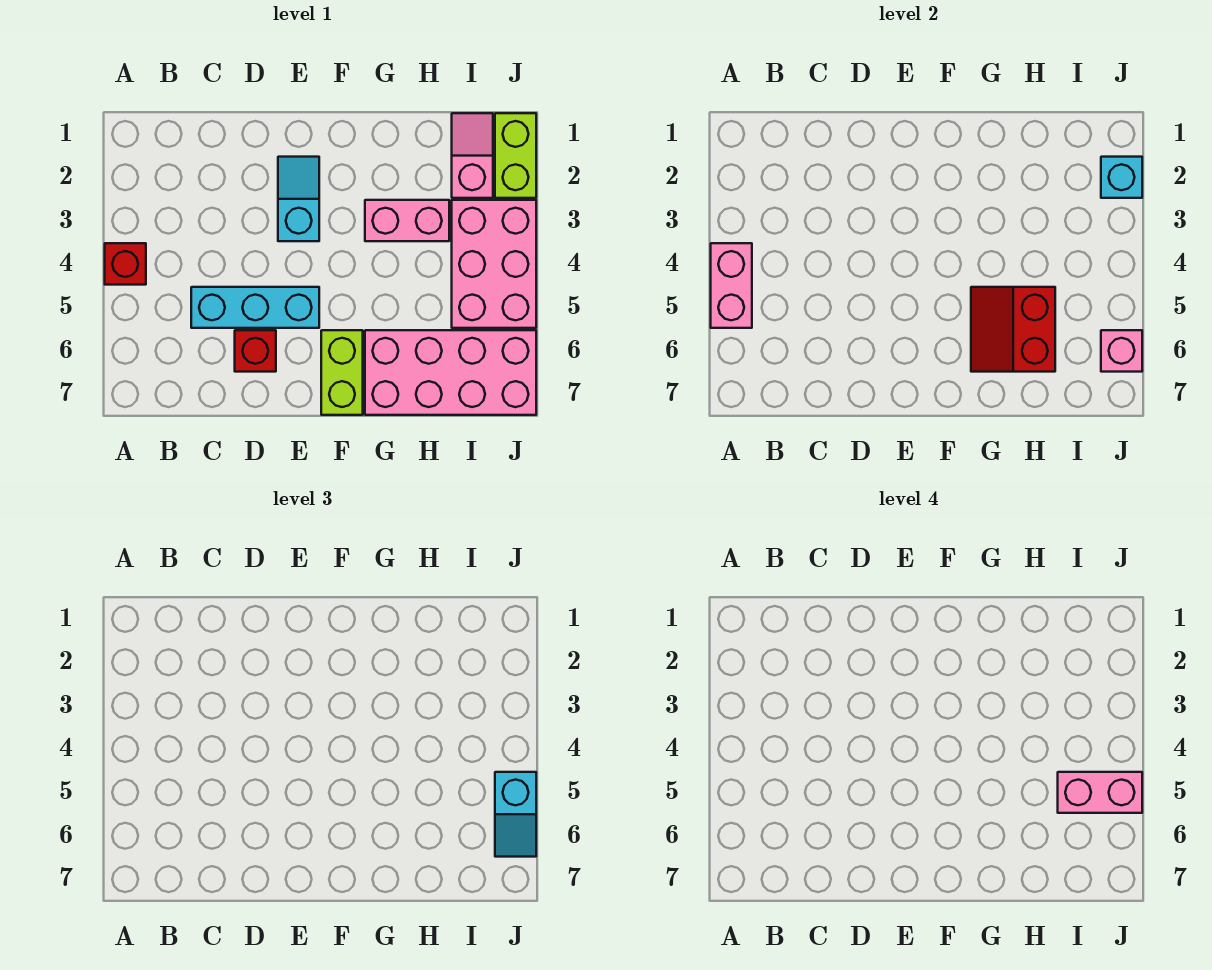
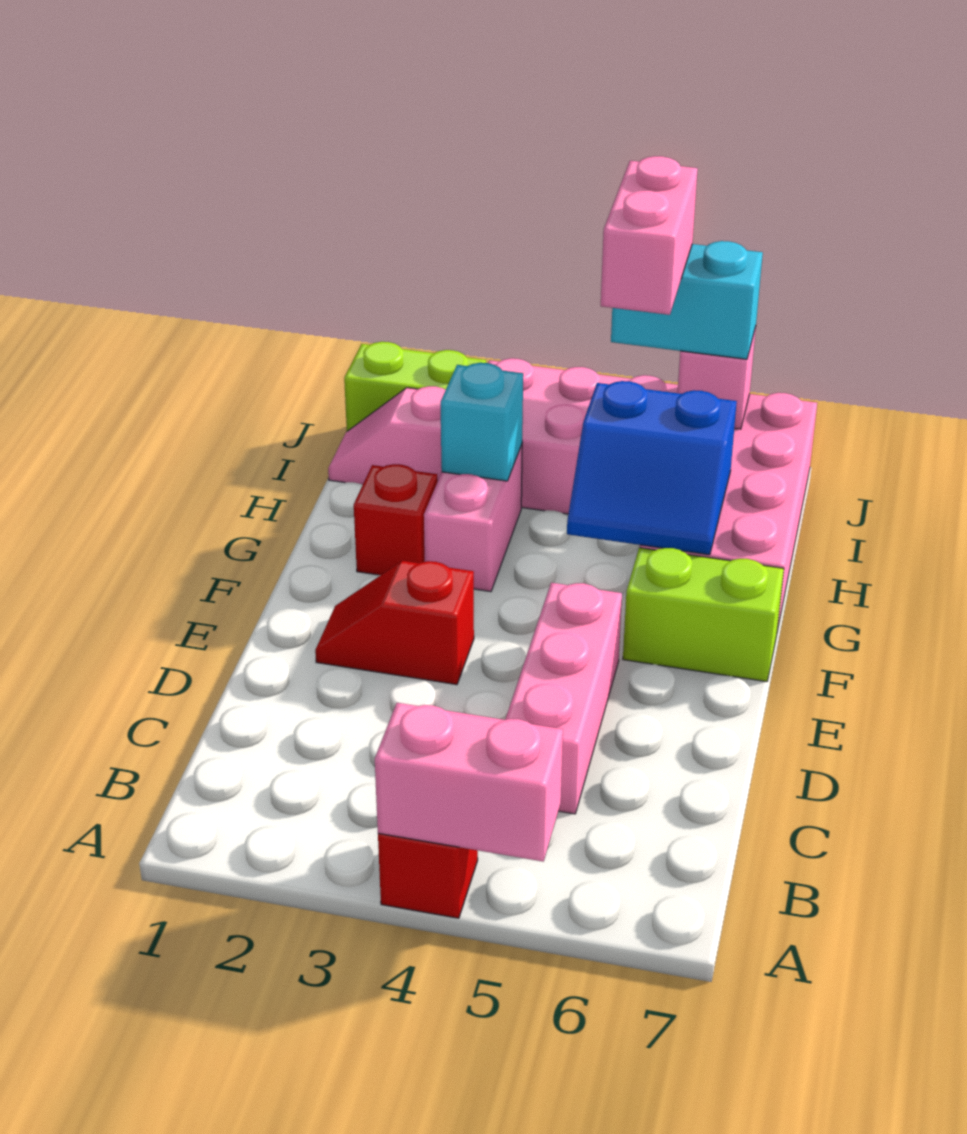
cyan 1x3 brick [191,287,319,328] -> pink 1x3 brick [506,583,622,814]
red 1x1 brick [235,330,276,372] -> red 1x1 brick moved to [354,464,438,575]
cyan 1x2 slope [278,157,319,241] -> red 1x2 slope [315,561,474,685]
red 2x2 slope [971,287,1055,372] -> blue 2x2 slope [567,381,737,555]
cyan 1x1 brick [1101,157,1142,198] -> cyan 1x1 brick moved to [441,363,523,481]
cyan 1x2 slope [495,772,536,857] -> cyan 1x2 brick [611,241,763,359]

